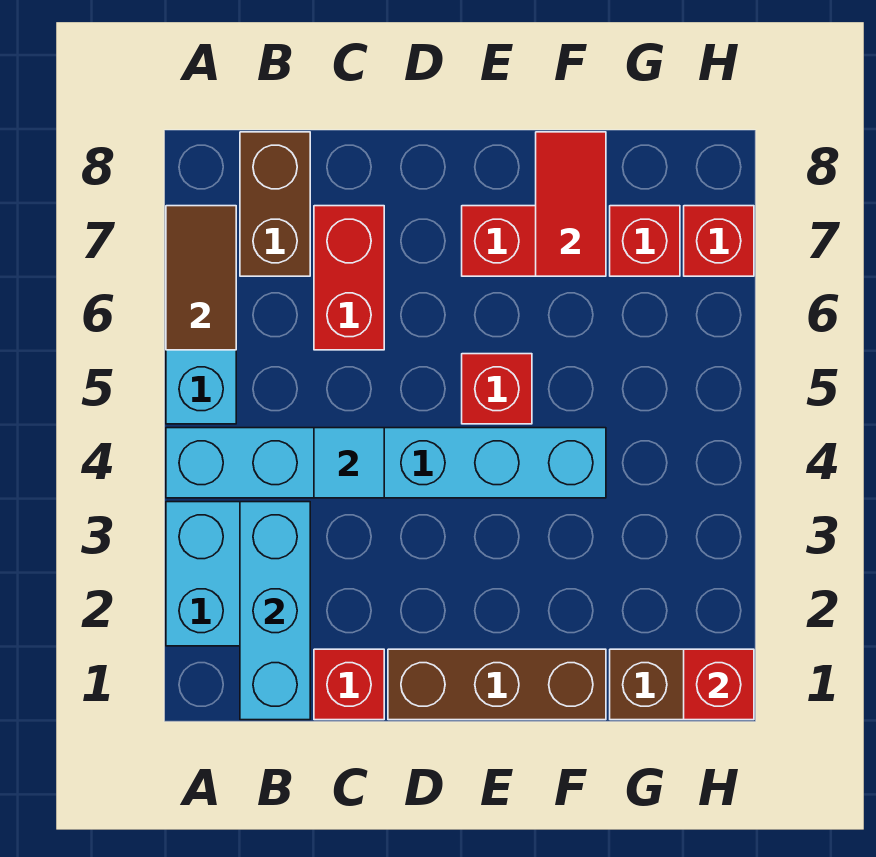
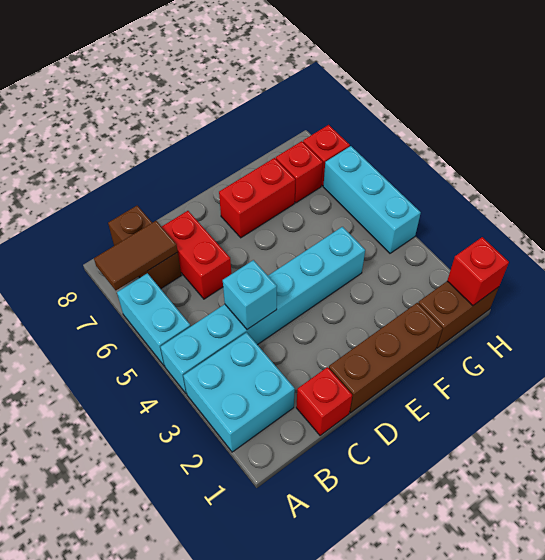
brown 1x2 tile [166,206,236,350] -> brown 1x2 tile turned to [94,221,178,290]
cyan 1x3 brick [240,502,310,720] -> cyan 1x3 brick moved to [323,146,421,253]
cyan 1x1 tile [314,428,384,498] -> cyan 1x1 brick [223,260,277,329]
red 1x1 brick [462,354,532,424] -> none
red 1x2 tile [536,132,606,276] -> none

